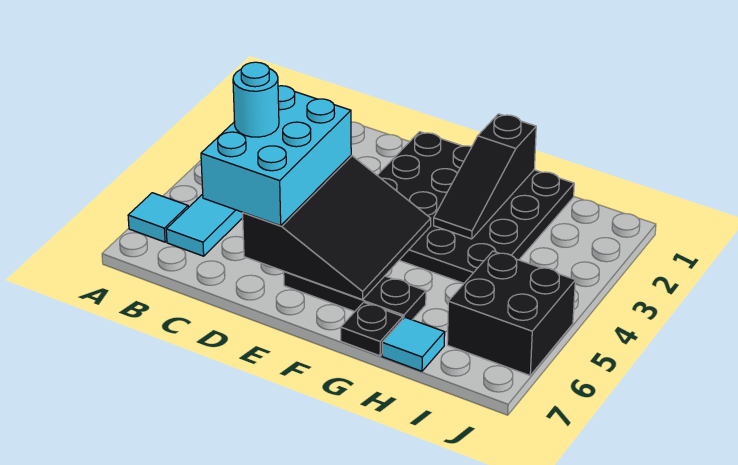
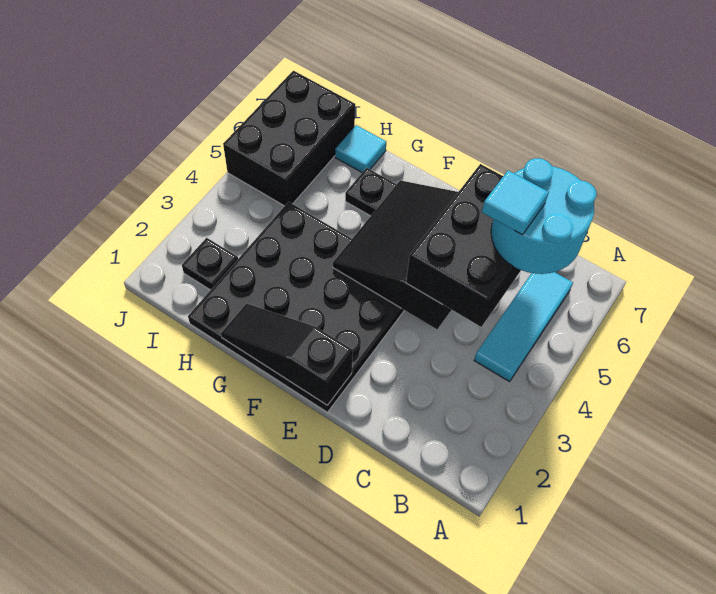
cyan 1x1 tile [128,193,188,242] -> cyan 1x1 tile moved to [482,170,549,235]
cyan 2x3 brick [201,86,351,226] -> black 2x3 brick [406,164,521,327]
cyan 1x1 round brick [233,62,279,137] -> cyan 2x2 round brick [491,158,597,274]
black 1x3 slope [434,114,536,239] -> black 1x3 slope turned to [221,303,353,405]
black 1x1 plate [341,302,403,356] -> black 1x1 plate moved to [182,238,238,290]
black 2x2 brick [447,251,575,375] -> black 2x3 brick [223,71,355,206]

